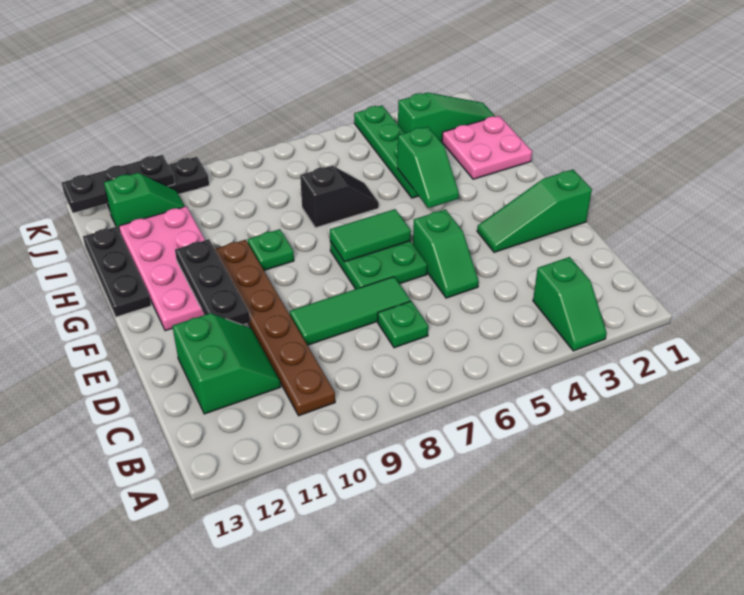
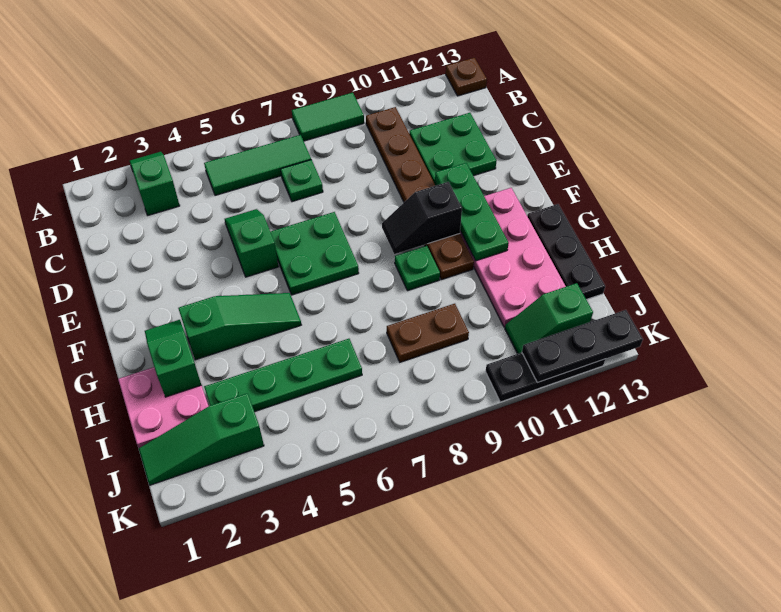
none -> brown 1x1 plate [446,58,487,96]
green 2x2 slope [172,313,281,414] -> green 2x2 plate [409,113,496,186]
green 1x3 tile [290,277,411,345] -> green 1x3 tile moved to [204,135,311,195]
green 1x3 slope [477,170,592,252] -> green 1x3 slope moved to [178,293,301,360]
black 1x3 plate [175,239,250,325] -> green 1x3 plate [435,163,509,261]
green 1x2 tile [330,209,411,262] -> green 1x2 tile moved to [292,93,364,141]
green 1x2 slope [397,127,459,208] -> green 1x2 slope moved to [145,320,201,397]
green 1x4 plate [354,106,418,198] -> green 1x4 plate turned to [204,339,362,412]
black 1x2 slope [300,166,379,228] -> black 1x2 slope moved to [382,182,462,254]
none -> brown 1x2 plate [387,304,469,362]

